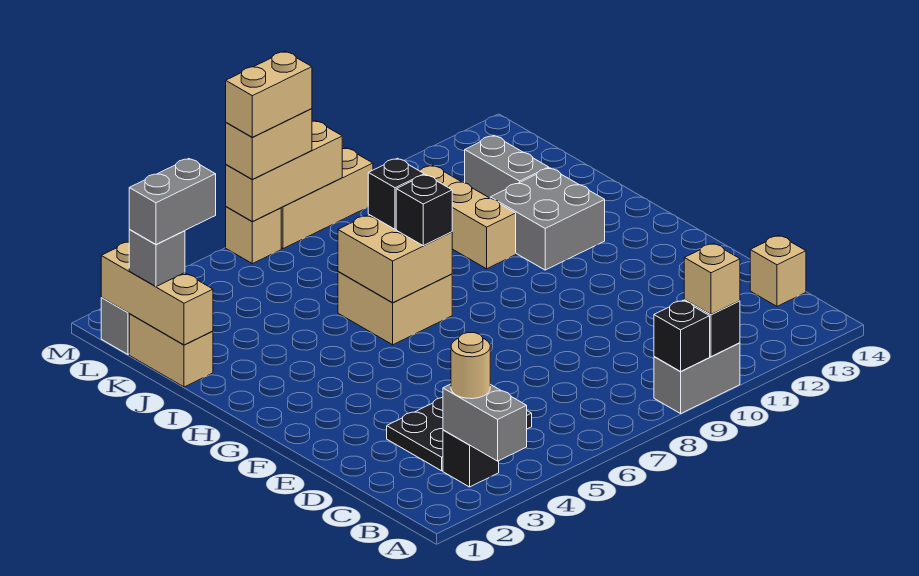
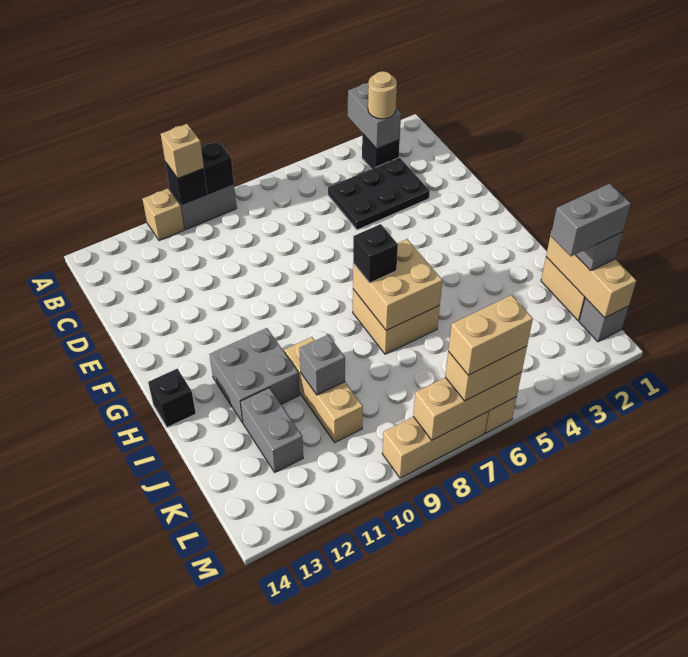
tan 1x1 brick [750,235,806,306] -> tan 1x1 brick moved to [143,189,184,241]
black 1x1 brick [368,158,424,229] -> black 1x1 brick moved to [148,369,196,427]
none -> grey 1x1 brick [299,335,345,395]

